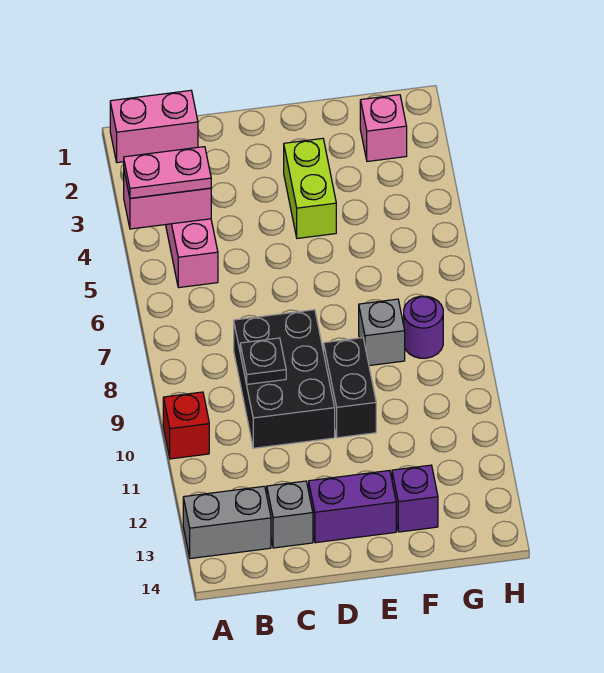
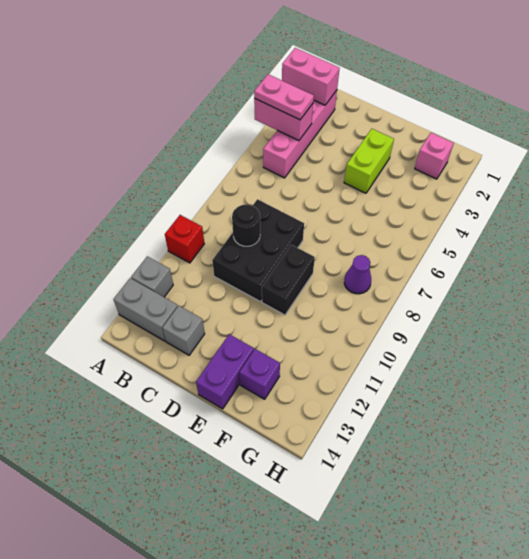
black 1x1 plate [240,338,286,384] -> black 1x1 round brick [232,205,260,246]
purple 1x2 brick [309,470,396,543] -> purple 1x2 brick turned to [196,334,254,409]
grey 1x1 brick [359,299,405,366] -> grey 1x1 brick moved to [131,256,173,297]
purple 1x1 round brick [404,296,443,358] -> purple 1x1 cone [344,255,371,294]

